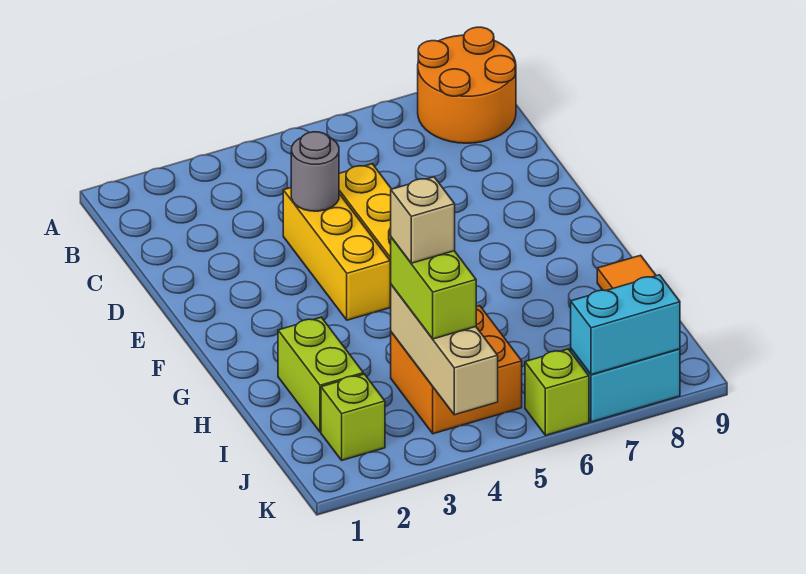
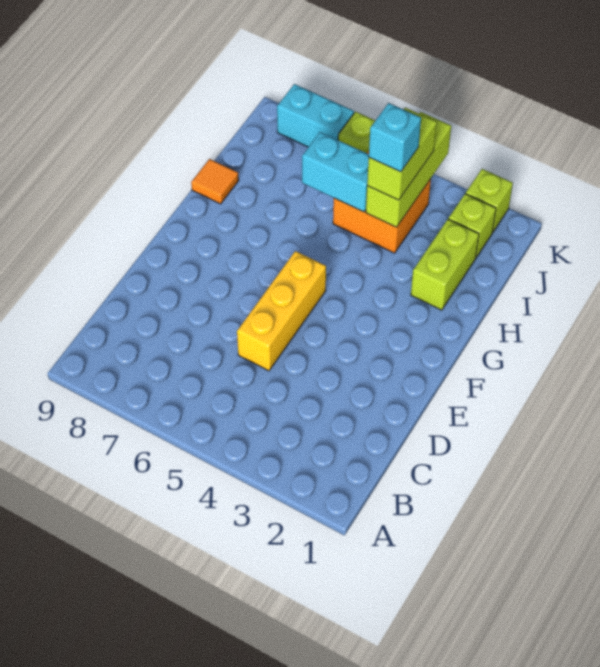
orange 2x2 round brick [418,27,516,143] -> none
yellow 1x3 brick [283,188,390,320] -> none
grey 1x1 round brick [291,132,339,211] -> none
tan 1x3 brick [390,285,498,415] -> lime 1x3 brick [366,112,451,227]
tan 1x1 brick [391,177,455,263] -> cyan 1x1 brick [369,103,421,172]
none -> lime 1x1 brick [466,169,513,232]
cyan 1x2 brick [571,275,680,375] -> cyan 1x2 brick moved to [302,132,369,212]

